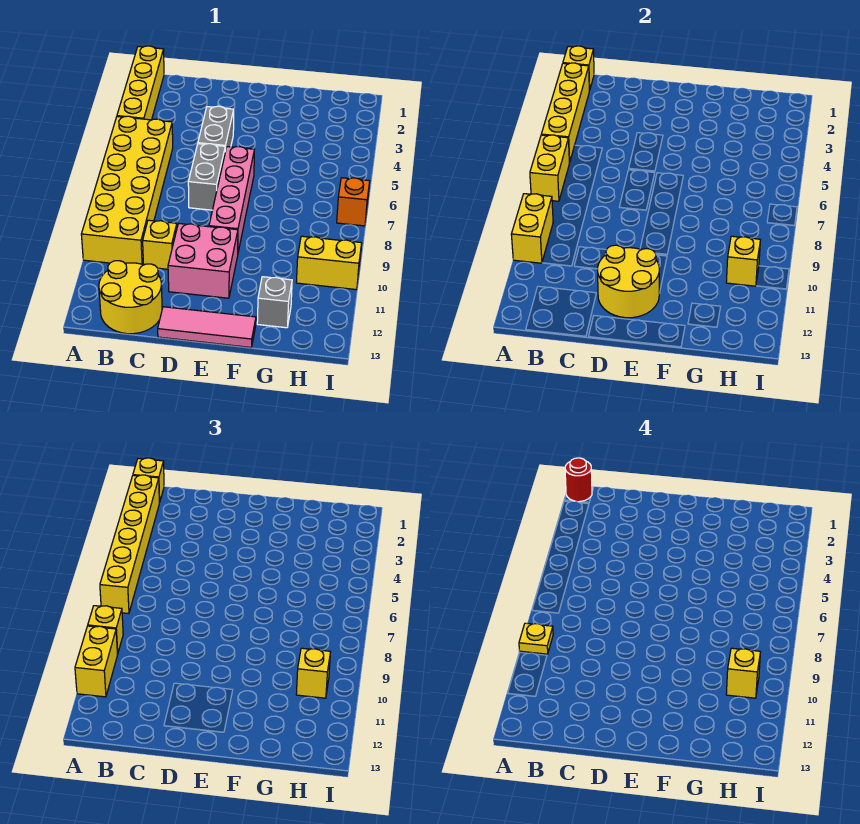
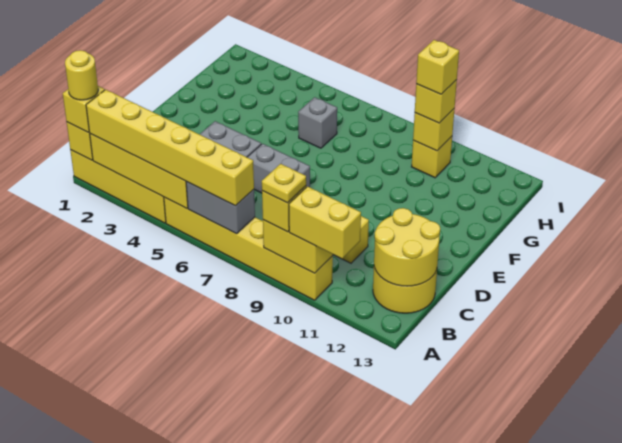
red 1x1 round brick [565,458,592,502] -> yellow 1x1 round brick [65,50,98,100]
yellow 2x6 brick [81,116,173,264] -> yellow 1x6 brick [164,197,333,300]
yellow 1x2 brick [530,135,569,201] -> grey 1x2 brick [186,182,255,234]
pink 2x2 brick [168,224,238,298] -> none
yellow 2x2 round brick [597,245,659,318] -> yellow 2x2 round brick moved to [374,208,440,286]
pink 1x3 tile [158,307,256,347] -> none
pink 1x4 brick [209,147,254,252] -> none
grey 1x1 brick [257,277,292,328] -> grey 1x1 brick moved to [298,97,337,148]
yellow 1x2 brick [296,236,362,290] -> yellow 1x1 brick [412,137,452,178]
orange 1x1 brick [337,178,370,226] -> none

